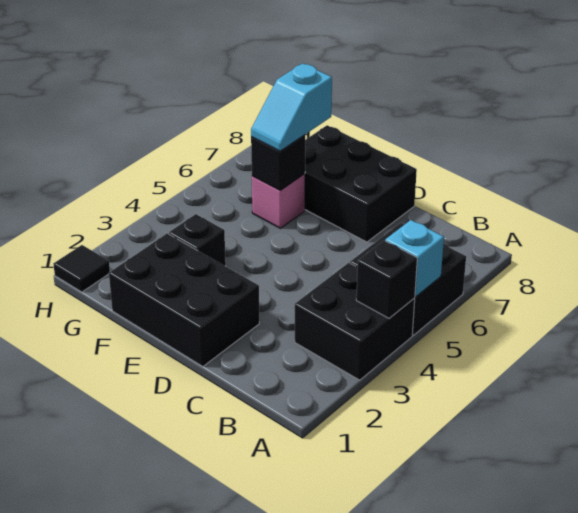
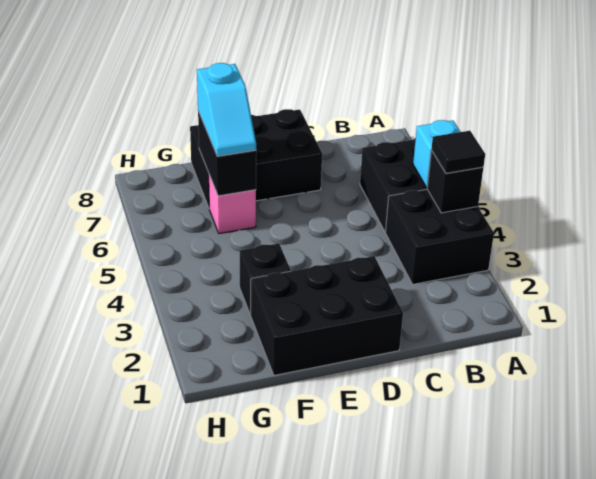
black 1x1 brick [251,135,305,191] -> black 1x2 brick [198,111,256,196]
black 1x1 tile [53,245,110,292] -> black 1x1 tile moved to [431,131,485,173]

